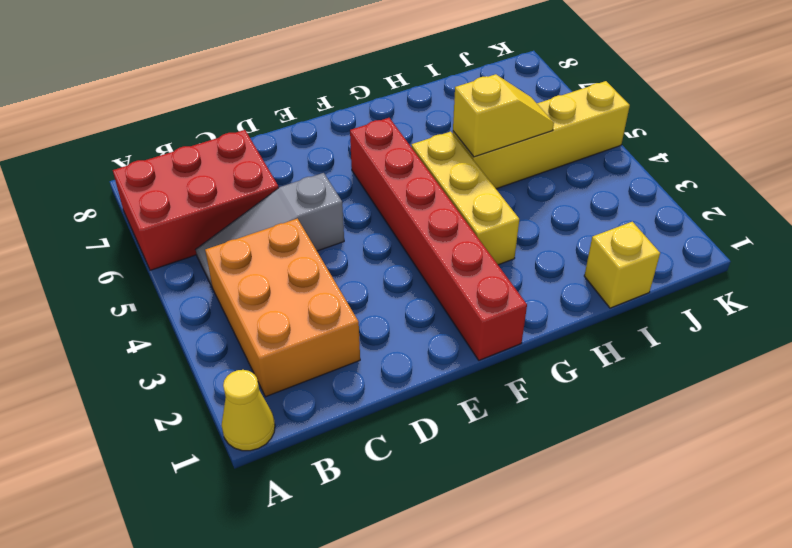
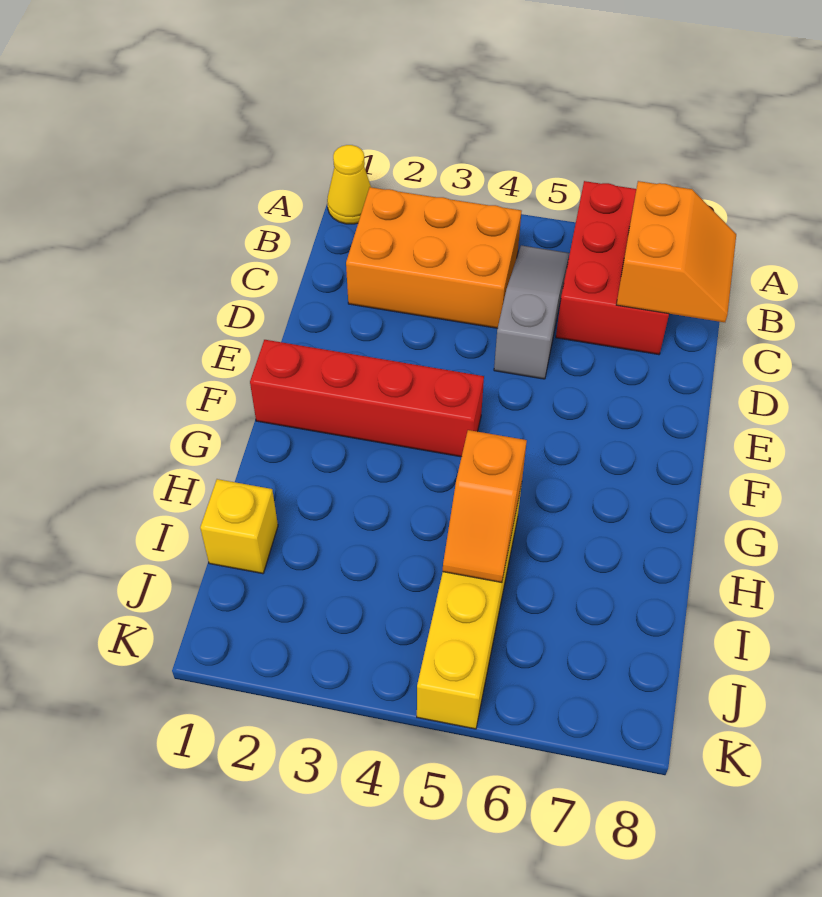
none -> orange 2x2 slope [616,181,736,322]
red 1x6 brick [350,118,527,360] -> red 1x4 brick [250,340,484,457]
yellow 1x3 brick [412,132,519,265] -> none
yellow 1x2 slope [453,74,554,157] -> orange 1x2 slope [443,430,527,582]

